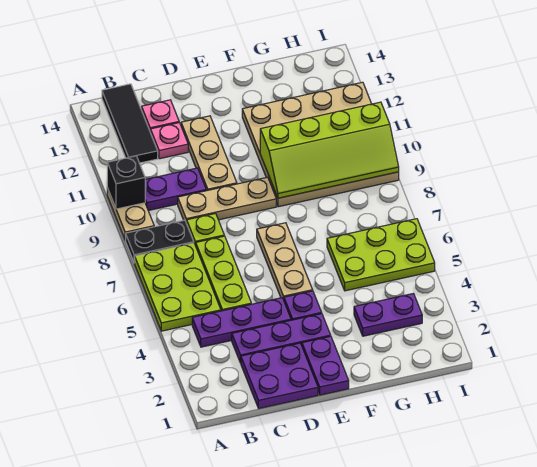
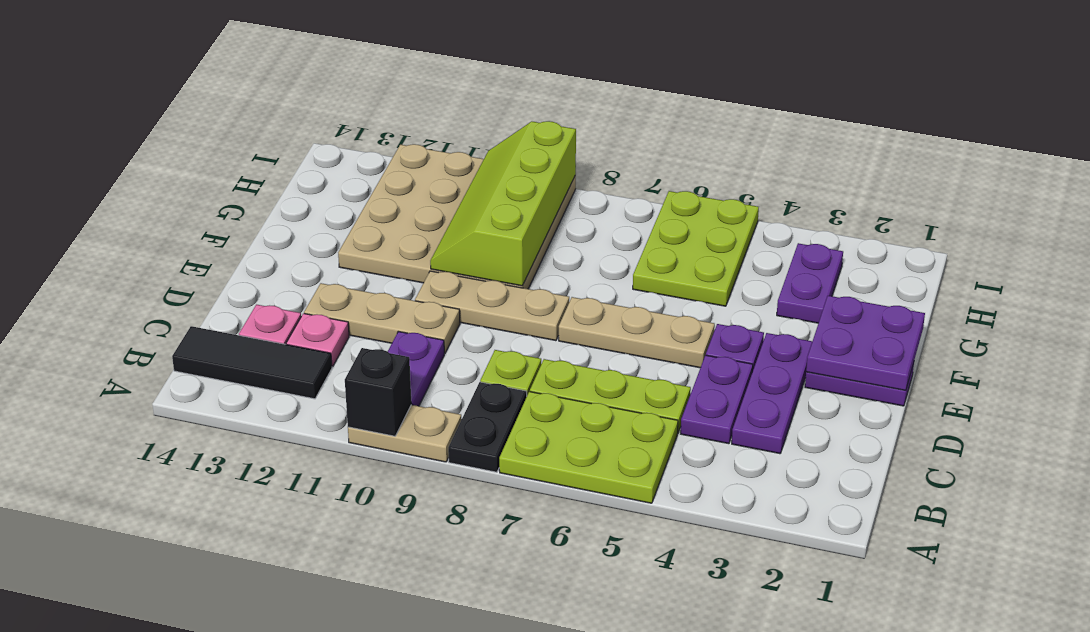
purple 1x3 plate [192,298,291,347] -> purple 1x2 plate [681,355,753,444]
purple 2x2 plate [241,343,318,409] -> purple 2x2 plate moved to [806,296,925,390]
tan 1x3 plate [178,177,276,223] -> tan 1x3 plate turned to [415,271,569,341]
lime 2x4 slope [260,102,399,198] -> lime 2x4 slope turned to [430,121,576,286]

